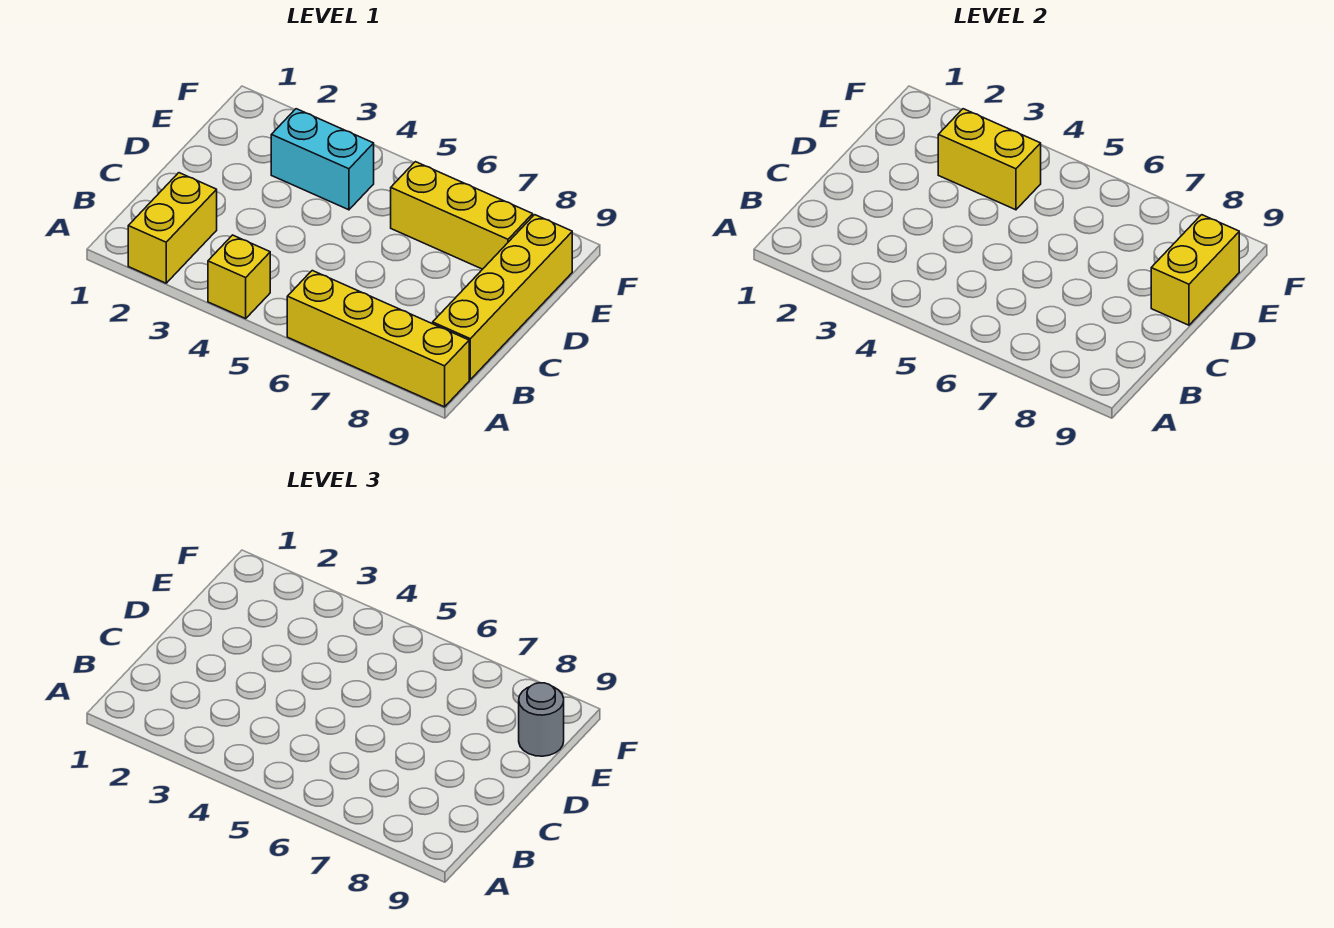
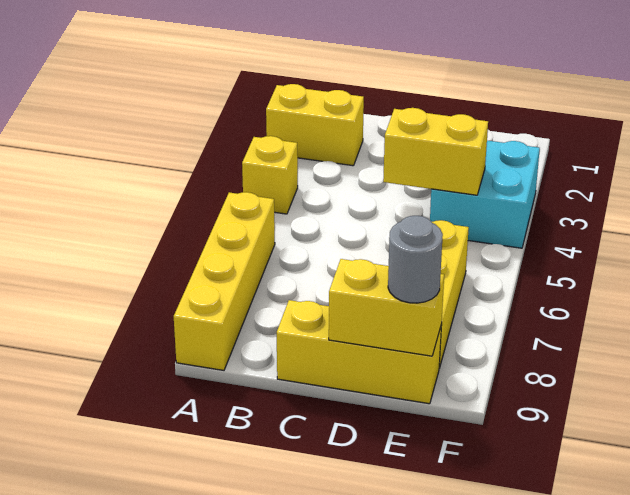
yellow 1x4 brick [433,215,572,379] -> yellow 1x3 brick [277,300,442,404]
cyan 1x2 brick [271,109,374,210] -> cyan 2x2 brick [430,141,540,248]
yellow 1x2 brick [938,109,1041,210] -> yellow 1x2 brick turned to [383,108,488,195]

